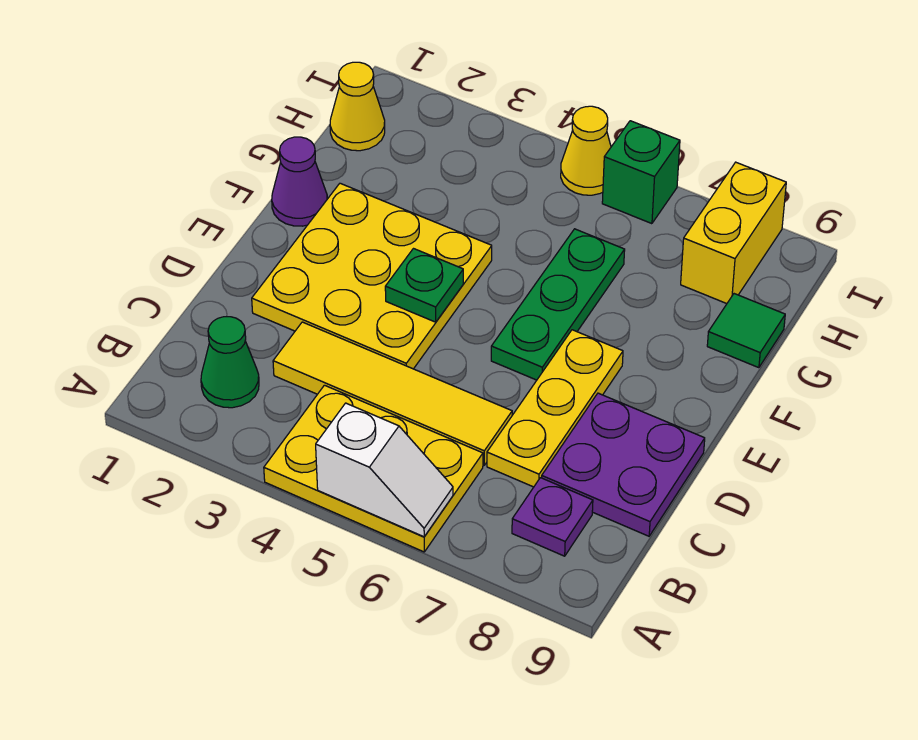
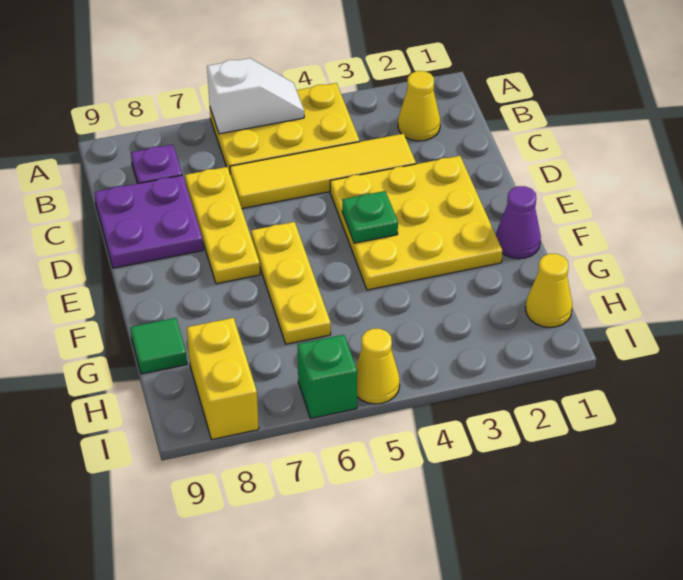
white 1x2 slope [316,403,453,537] -> white 1x2 slope turned to [207,58,304,134]
green 1x1 cone [201,317,259,408] -> yellow 1x1 cone [398,71,441,141]
green 1x3 plate [491,229,625,380] -> yellow 1x3 plate [251,222,331,344]

